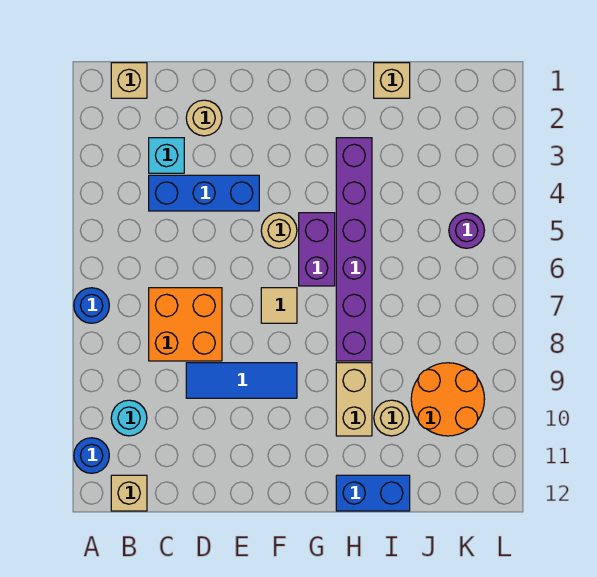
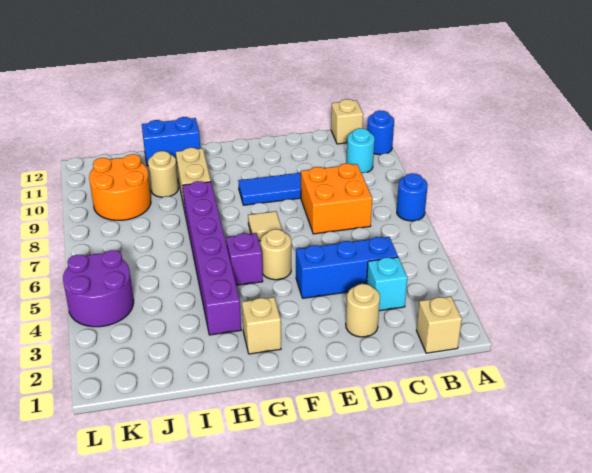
purple 1x2 brick [299,213,335,286] -> purple 1x1 brick [226,233,263,285]
tan 1x1 brick [374,63,410,98] -> tan 1x1 brick moved to [242,297,281,354]
purple 1x1 round brick [449,213,484,248] -> purple 2x2 round brick [63,250,134,327]

